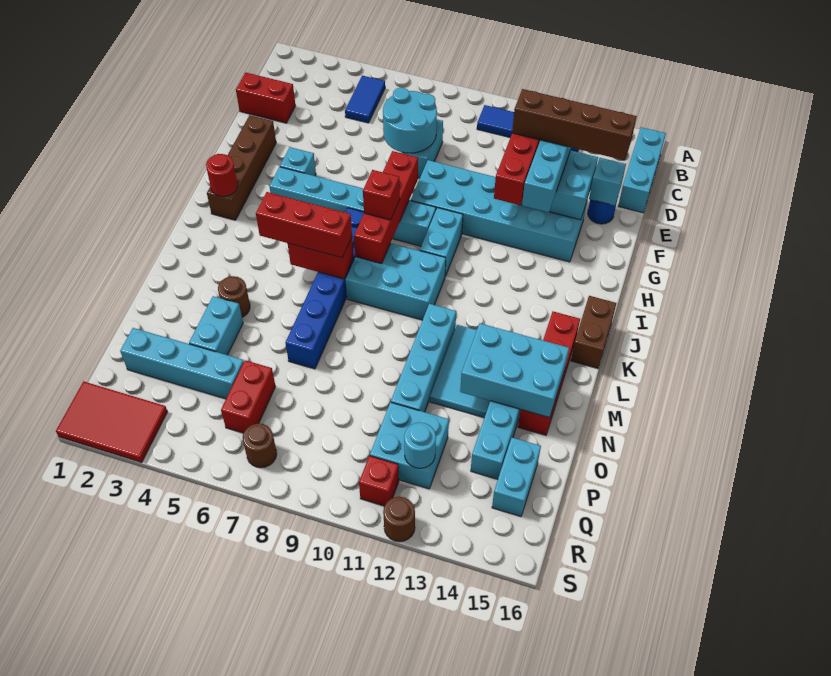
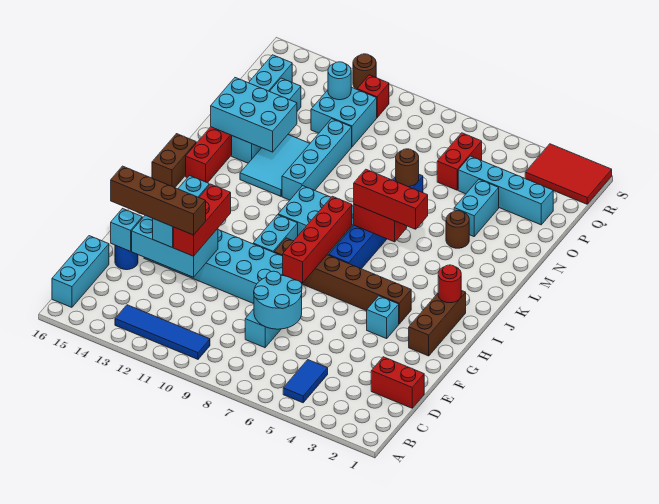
brown 1x4 brick [207,115,276,220] -> brown 1x3 brick [409,290,466,356]
cyan 1x6 brick [269,167,436,246] -> brown 1x6 brick [274,238,411,324]
red 1x1 brick [363,170,400,220] -> none
brown 1x1 round brick [243,424,277,468] -> brown 1x1 round brick moved to [396,149,419,187]

